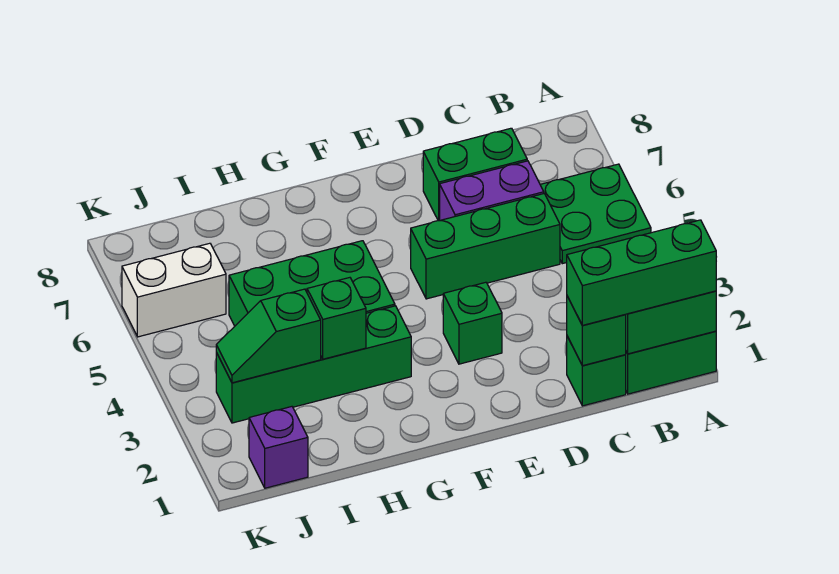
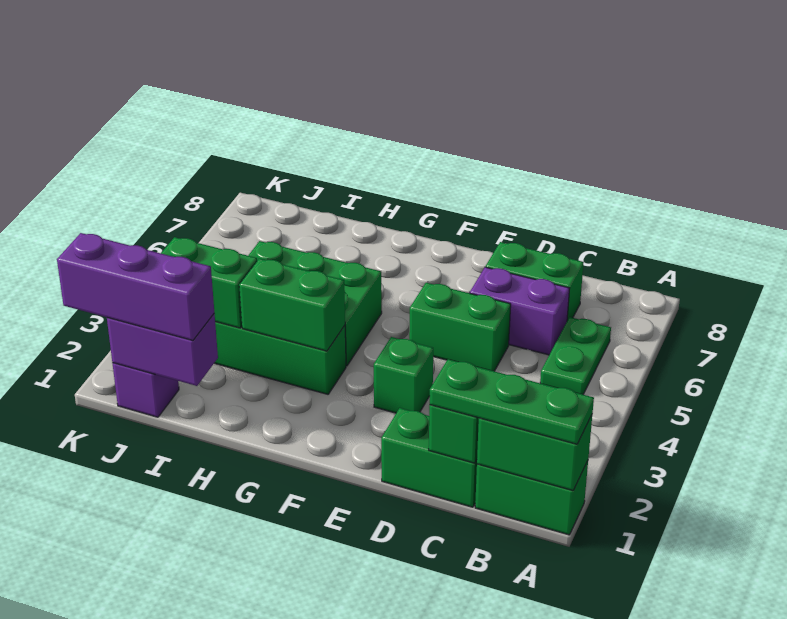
green 1x3 brick [567,220,716,325] -> green 1x3 plate [430,359,594,444]
green 2x2 plate [540,164,651,264] -> green 1x2 plate [540,317,611,394]
green 1x1 brick [567,336,626,406] -> green 1x2 brick [381,408,477,507]
green 1x3 brick [411,194,560,299] -> green 1x2 brick [409,283,511,371]
green 1x1 brick [307,278,366,359] -> green 1x2 brick [239,259,345,351]
none -> purple 1x2 brick [107,314,218,386]
none -> purple 1x3 brick [57,233,214,341]
green 1x2 slope [216,289,321,383] -> green 1x2 brick [161,237,257,328]
white 1x2 brick [122,243,226,337] -> none

